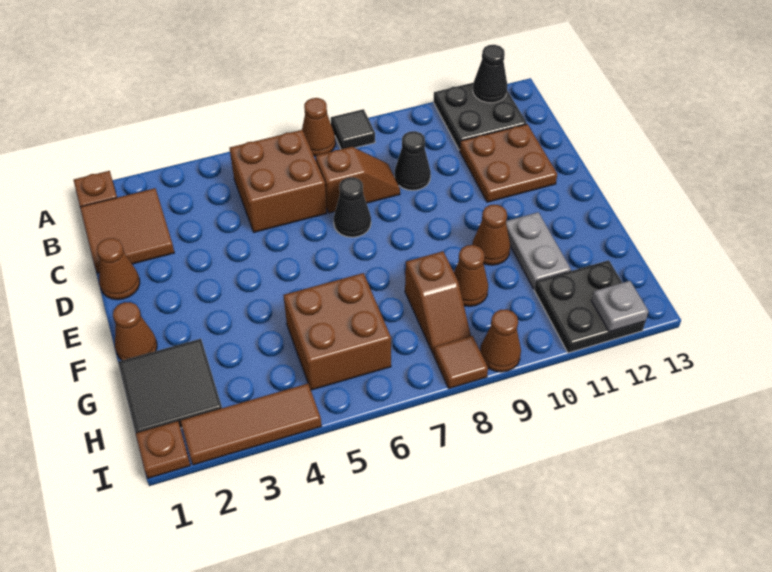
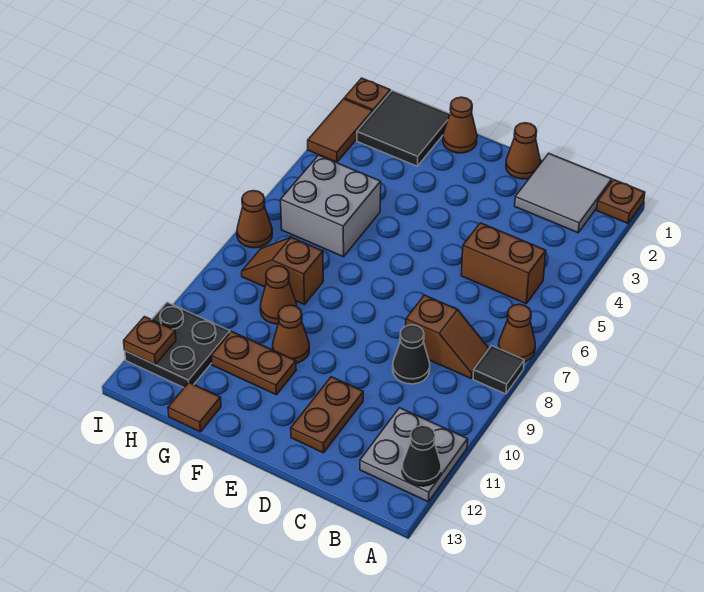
black 2x2 plate [433,83,527,150] -> grey 2x2 plate [360,408,468,502]
brown 2x2 tile [80,188,174,273] -> grey 2x2 tile [515,154,612,233]
brown 2x2 brick [230,130,327,232] -> brown 1x2 brick [461,223,546,304]
brown 1x2 slope [316,147,400,213] -> brown 1x2 slope turned to [406,295,489,378]
brown 2x2 plate [460,124,557,202] -> brown 1x2 plate [291,377,363,453]
black 1x1 cone [334,177,371,237] -> none
grey 1x2 plate [506,212,571,289] -> brown 1x2 plate [211,332,296,395]
brown 2x2 brick [283,273,391,390] -> grey 2x2 brick [281,155,381,257]
brown 1x3 tile [181,384,321,465] -> brown 1x2 tile [308,99,373,162]
brown 1x1 tile [434,336,488,388] -> brown 1x1 tile moved to [168,383,221,432]
brown 1x1 cone [480,309,521,372] -> brown 1x1 cone moved to [237,191,272,248]
grey 1x1 plate [592,281,649,332] -> brown 1x1 plate [124,317,176,364]

